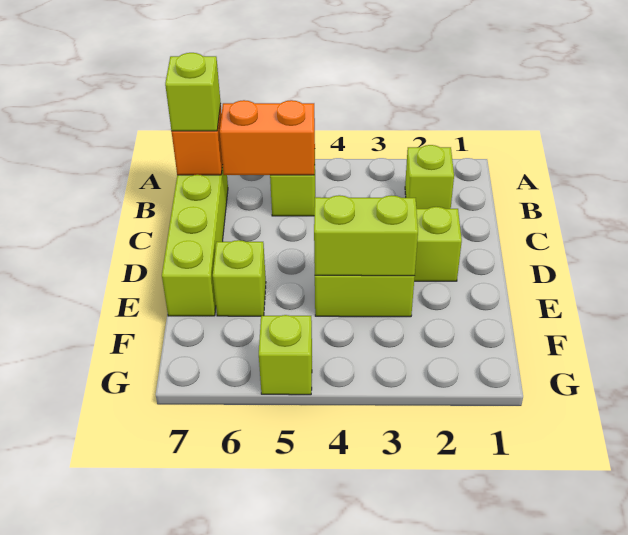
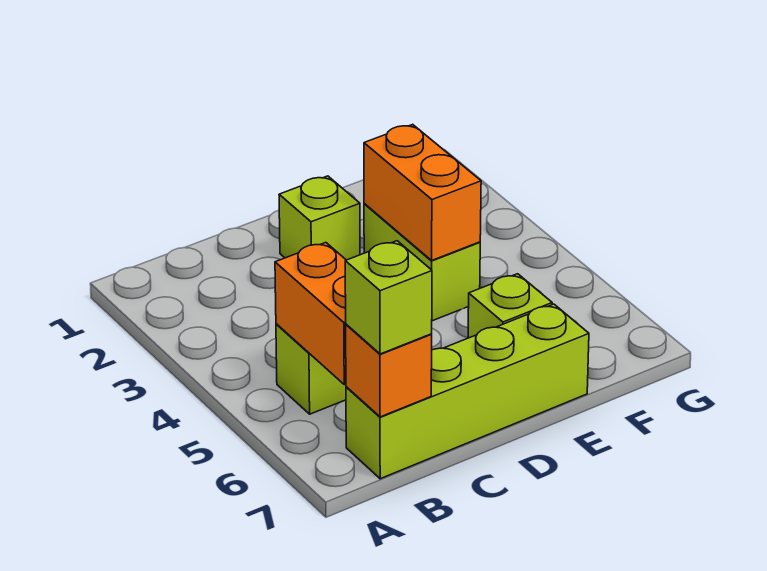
lime 1x1 brick [405,145,454,209] -> none
lime 1x2 brick [314,195,418,276] -> orange 1x2 brick [364,124,481,260]
lime 1x1 brick [259,315,312,395] -> none

